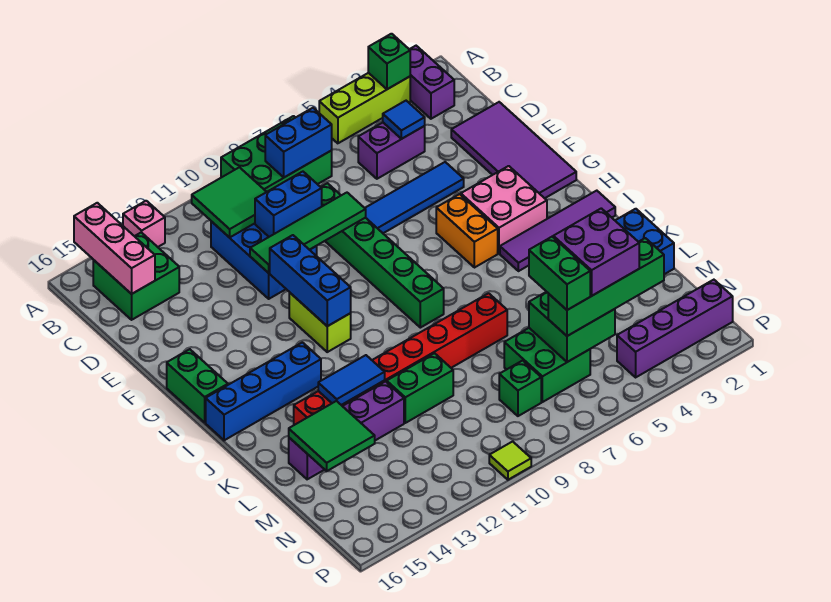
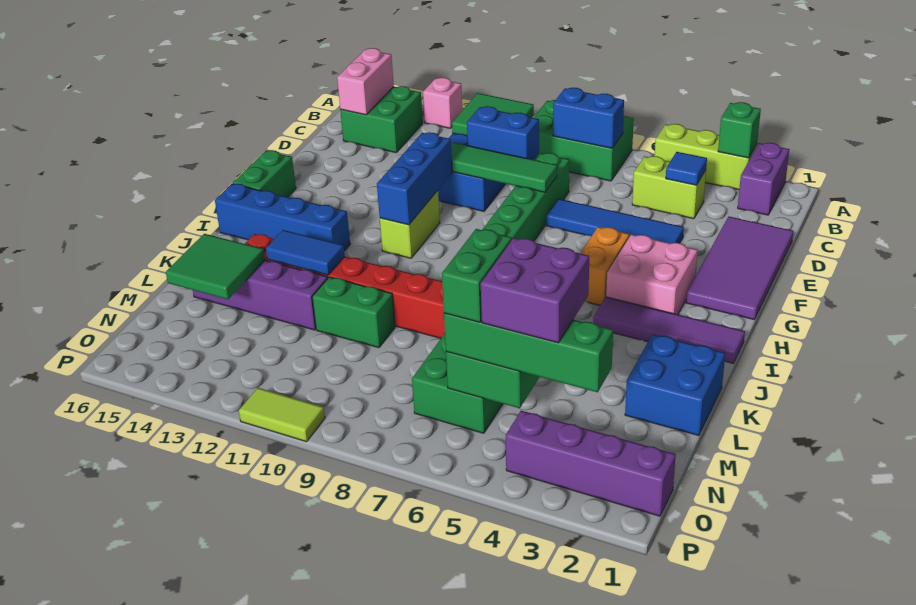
pink 1x3 brick [74,203,155,294] -> pink 1x2 brick [337,48,394,115]
purple 1x2 brick [358,123,425,179] -> lime 1x2 brick [632,156,706,219]
green 1x1 brick [499,360,541,416] -> none
lime 1x1 tile [489,441,531,480] -> lime 1x2 tile [239,388,325,442]

